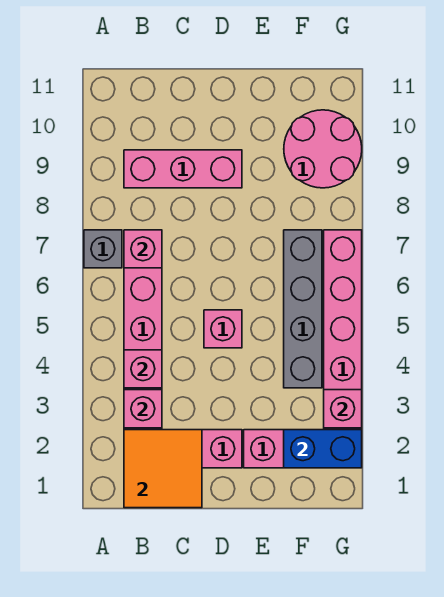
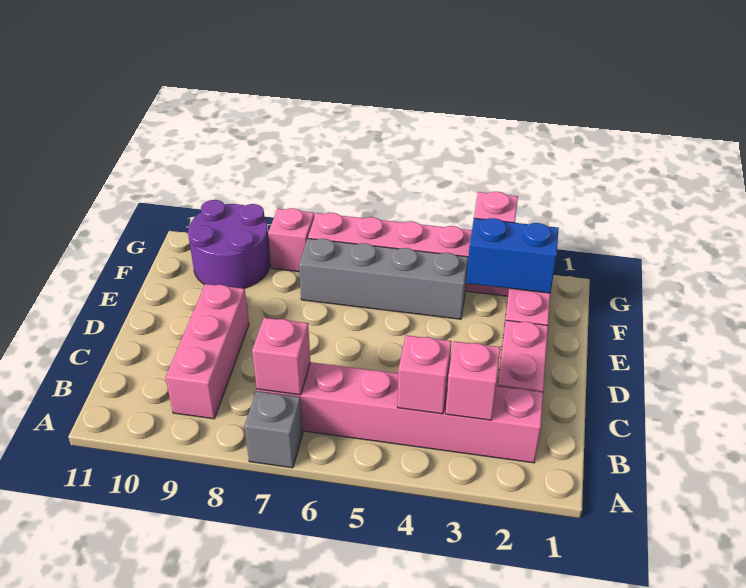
orange 2x2 tile [124,430,202,508] -> none
pink 1x1 brick [204,310,242,348] -> pink 1x1 brick moved to [268,208,314,272]
blue 1x2 brick [284,430,362,468] -> blue 1x2 brick turned to [466,218,559,293]
pink 2x2 round brick [284,110,362,188] -> purple 2x2 round brick [188,200,270,289]

